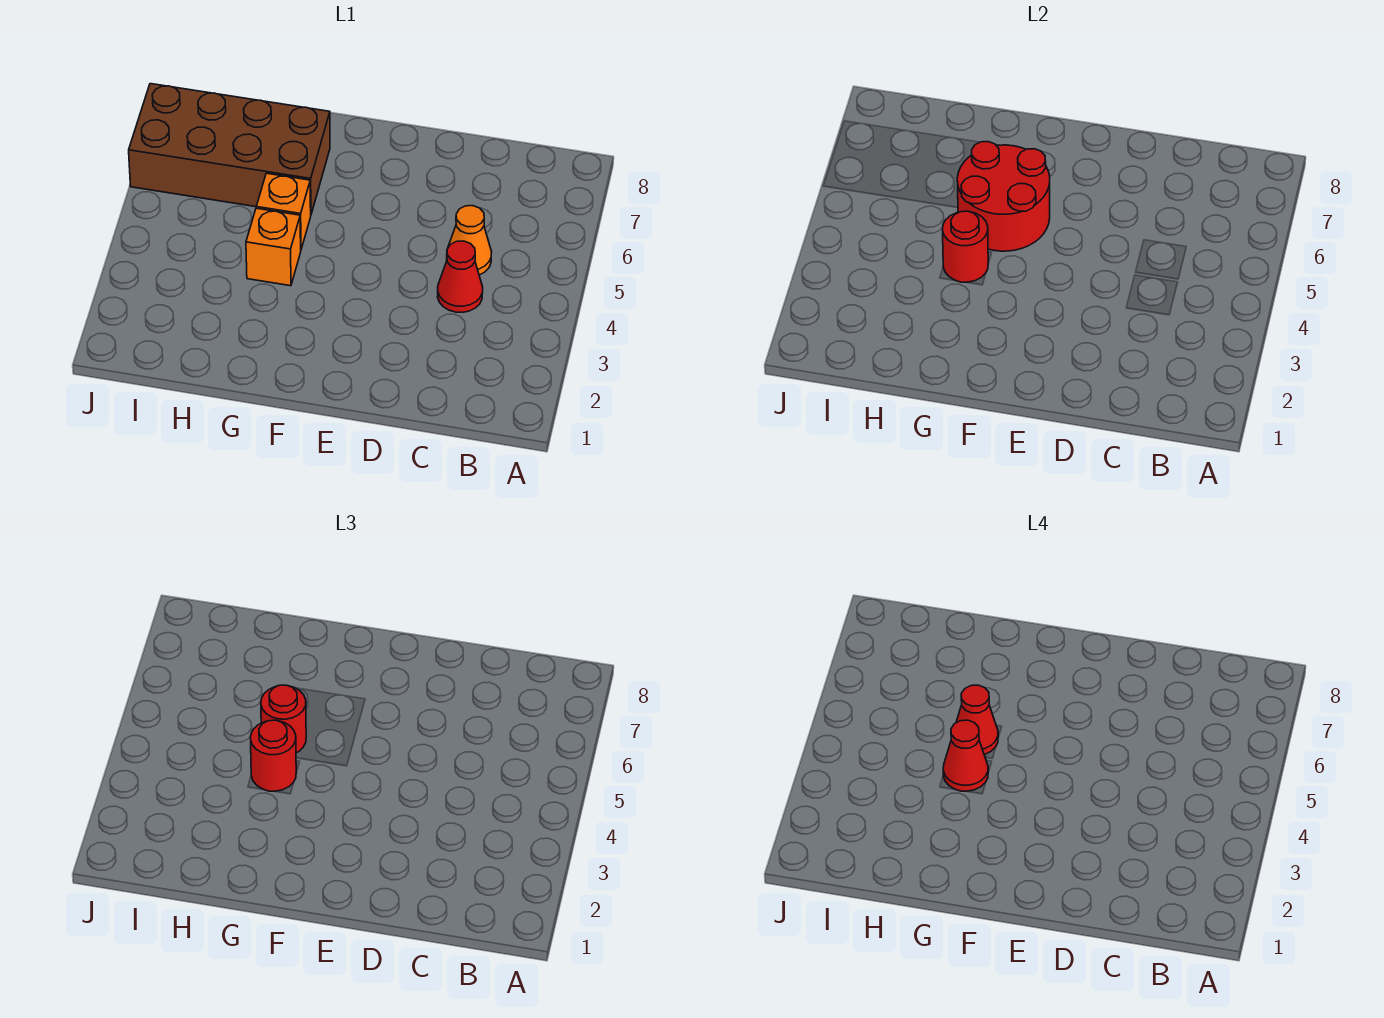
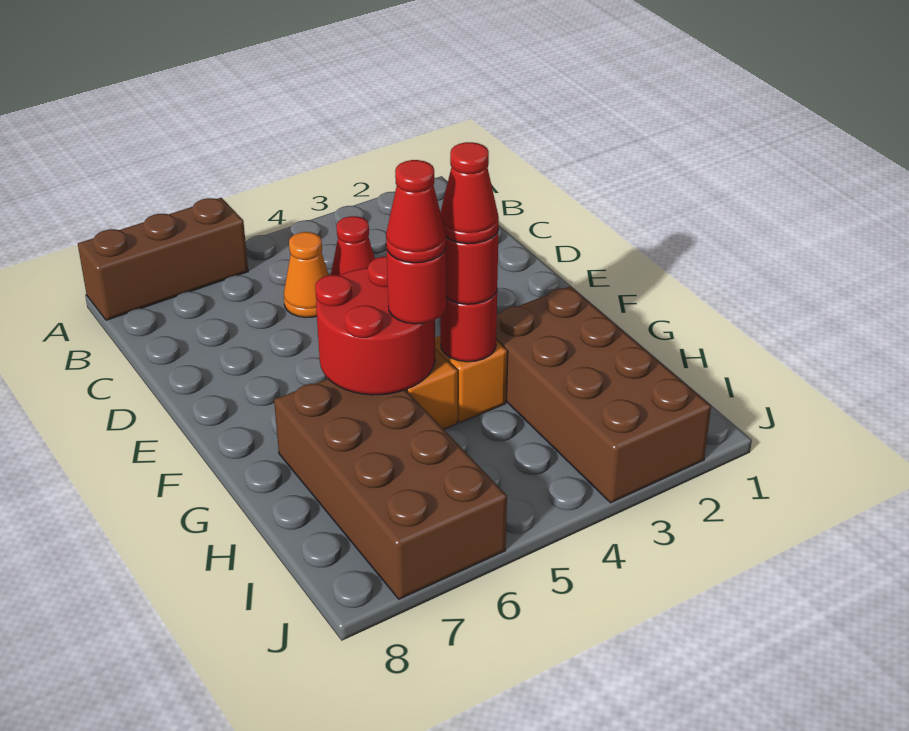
none -> brown 1x3 brick [78,198,248,320]
none -> brown 2x4 brick [496,286,711,503]

